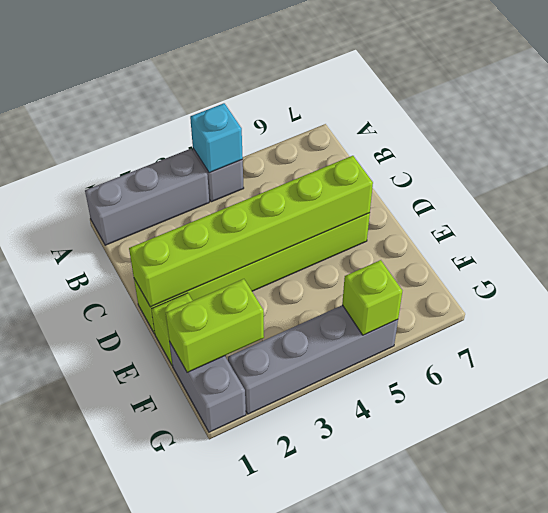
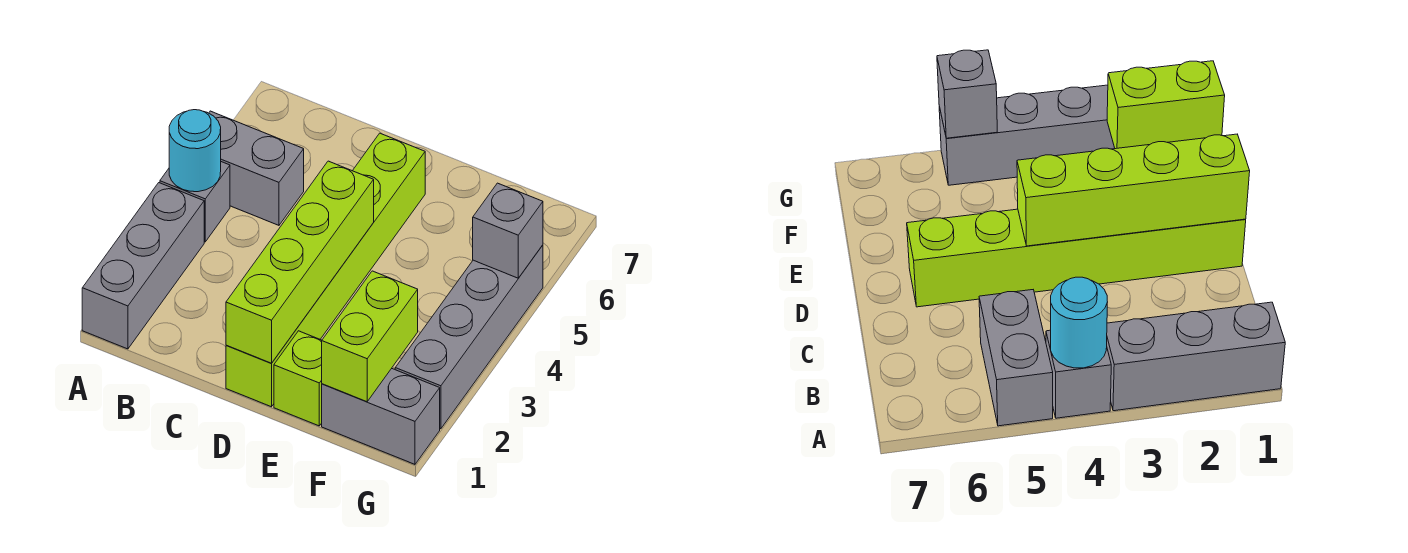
cyan 1x1 brick [190,103,243,173] -> cyan 1x1 round brick [169,110,221,192]
none -> grey 1x2 brick [209,111,304,225]
lime 1x6 brick [129,156,373,307] -> lime 1x4 brick [226,161,374,363]
lime 1x1 brick [342,260,402,335] -> grey 1x1 brick [473,183,543,278]

